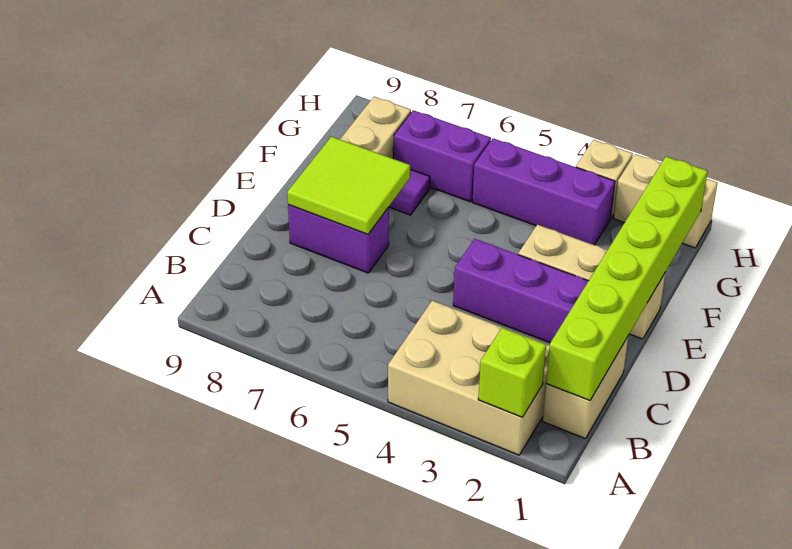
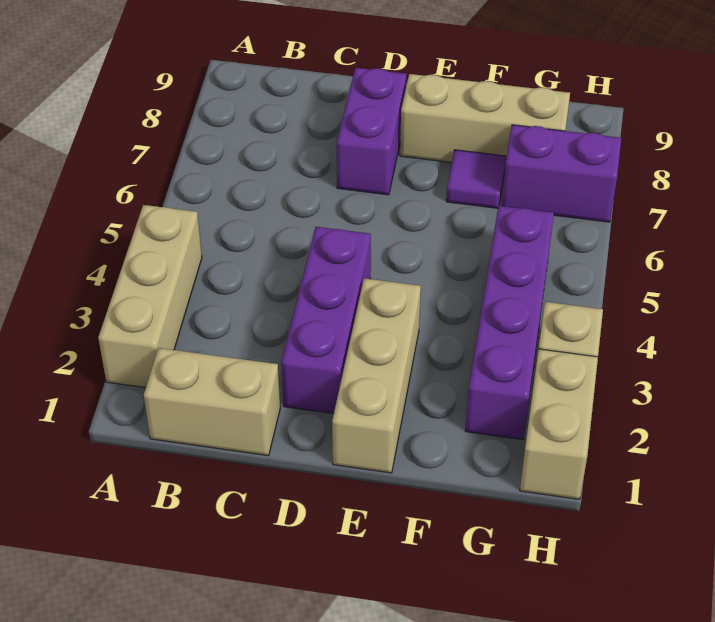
tan 2x3 brick [388,300,549,455] -> tan 1x3 brick [98,205,202,388]
lime 1x1 brick [478,328,546,417] -> none
lime 1x6 brick [546,157,708,400] -> none
lime 2x2 tile [287,137,410,234] -> none
purple 1x3 brick [473,138,615,245] -> purple 1x4 brick [465,206,554,440]
purple 1x2 brick [393,110,491,202] -> purple 1x2 brick turned to [502,125,621,222]

